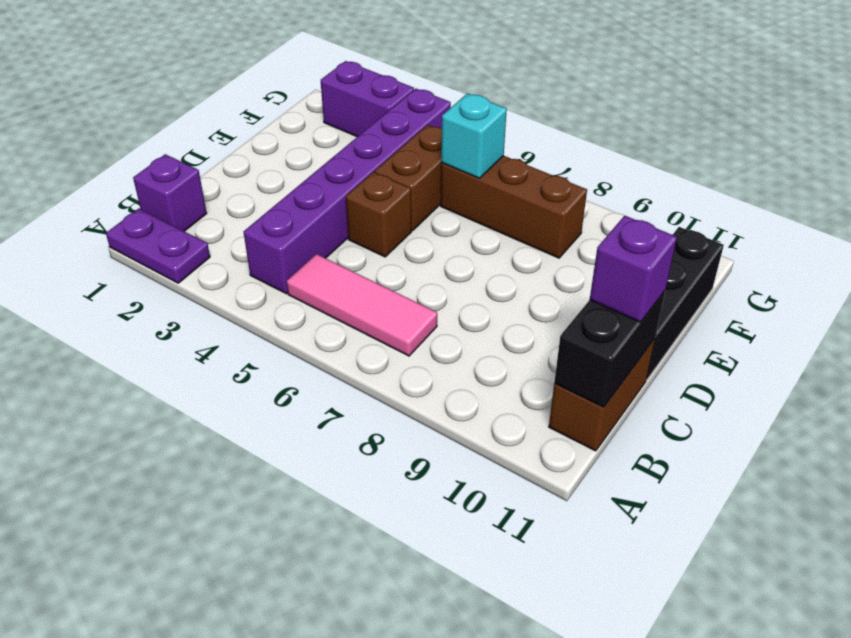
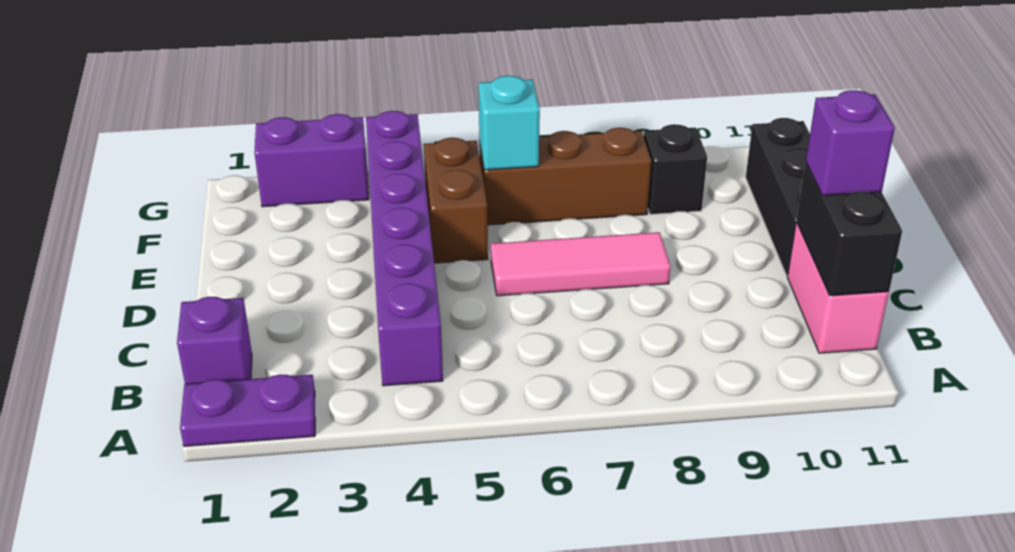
pink 1x3 tile [287,254,437,356] -> pink 1x3 tile moved to [491,232,671,296]
brown 1x2 brick [549,339,655,451] -> pink 1x2 brick [787,222,889,353]
brown 1x1 brick [346,172,411,257] -> none
none -> black 1x1 brick [644,124,707,214]

